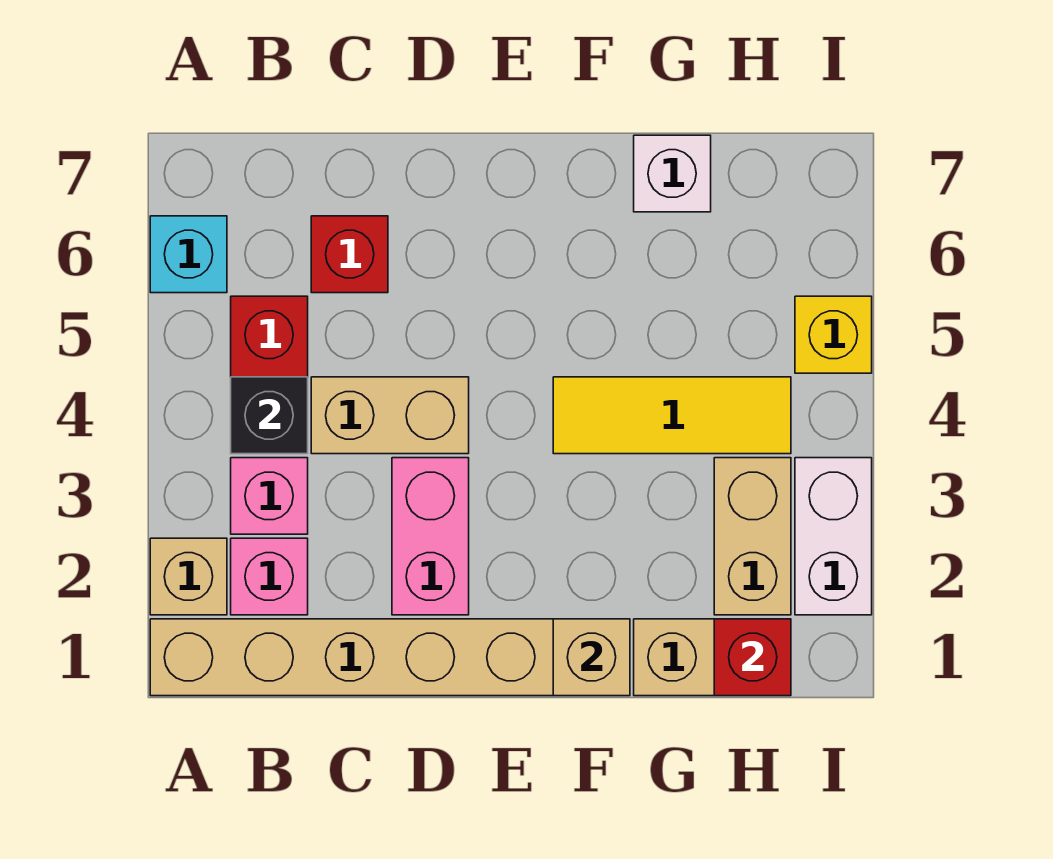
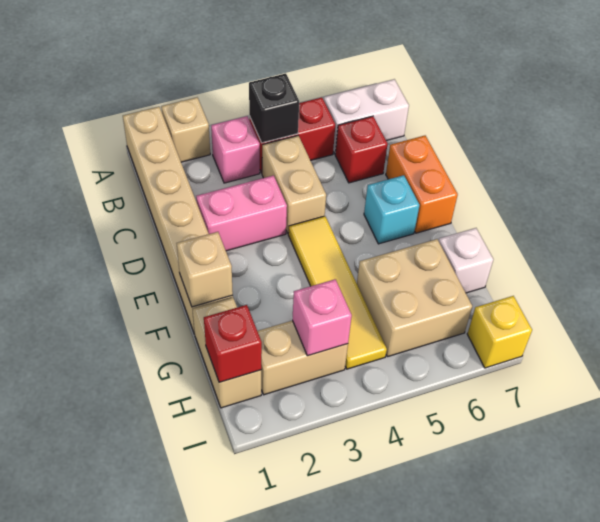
cyan 1x1 brick [150,216,227,293] -> cyan 1x1 brick moved to [364,175,419,244]
pink 1x1 brick [231,538,308,615] -> pink 1x1 brick moved to [292,279,352,356]
none -> orange 1x2 brick [386,136,458,233]
yellow 1x3 tile [553,377,791,454] -> yellow 1x4 tile [288,216,387,369]
none -> tan 2x2 brick [357,239,472,357]
white 1x2 brick [795,458,872,615] -> white 1x2 brick moved to [324,79,409,154]
yellow 1x1 brick [795,296,872,373] -> yellow 1x1 brick moved to [467,296,532,368]

